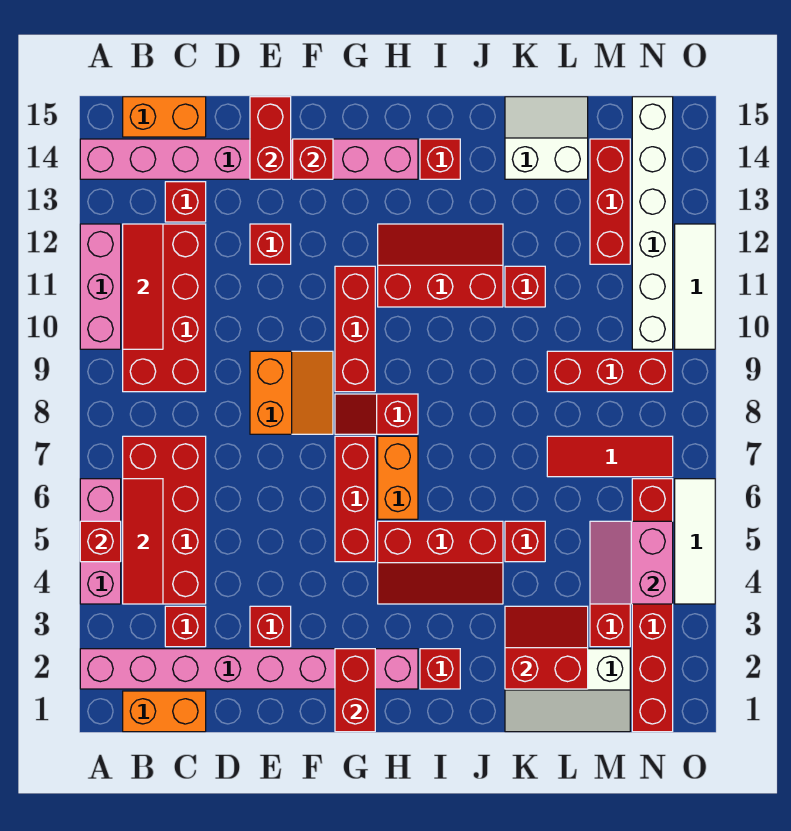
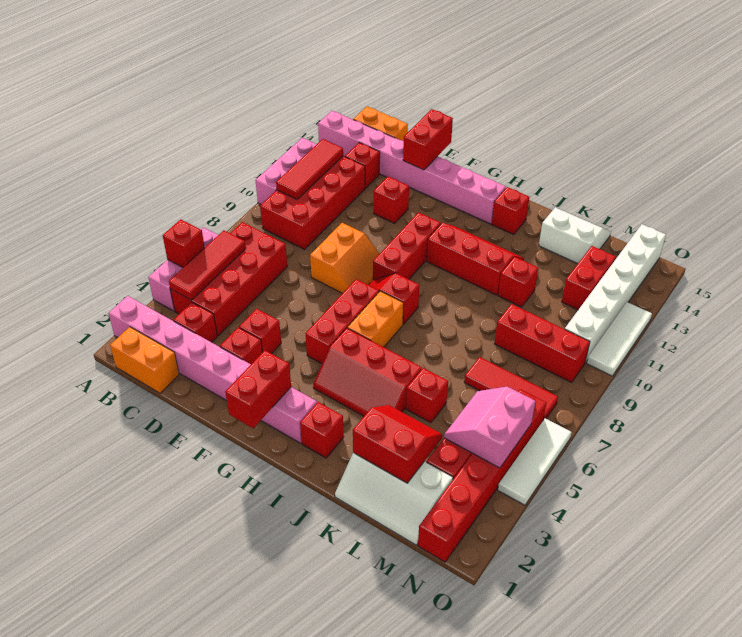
red 1x1 brick [293,139,333,179] -> red 1x1 brick moved to [239,309,281,354]
red 1x3 brick [590,139,630,264] -> red 1x2 brick [562,246,616,310]

